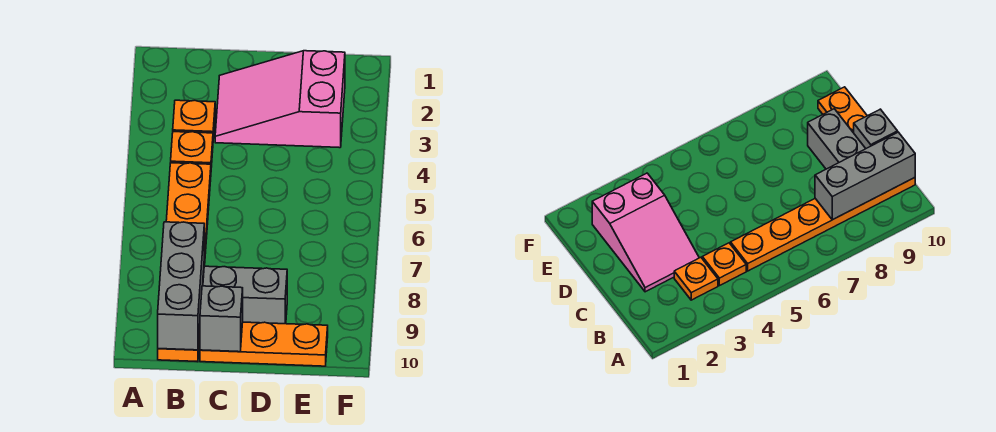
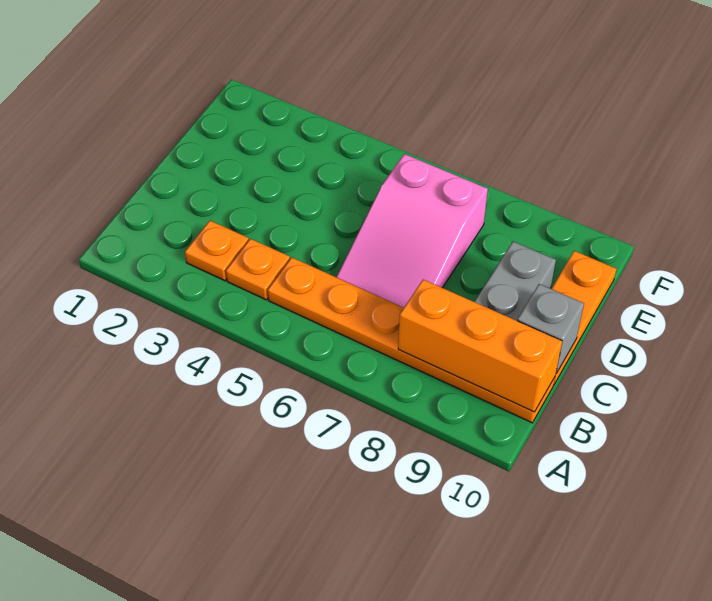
grey 1x3 brick [158,222,204,350] -> orange 1x3 brick [398,280,562,412]
pink 2x3 slope [215,51,345,148] -> pink 2x3 slope moved to [337,154,488,308]

